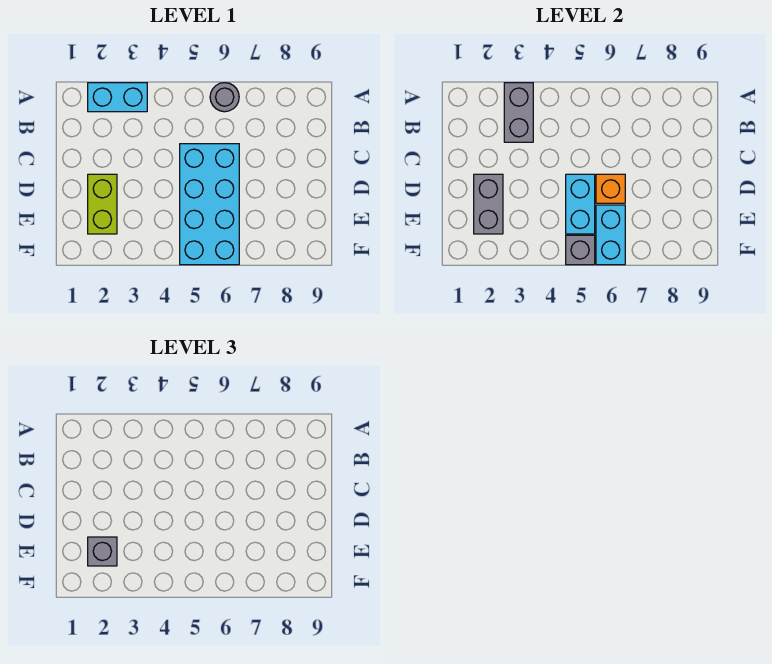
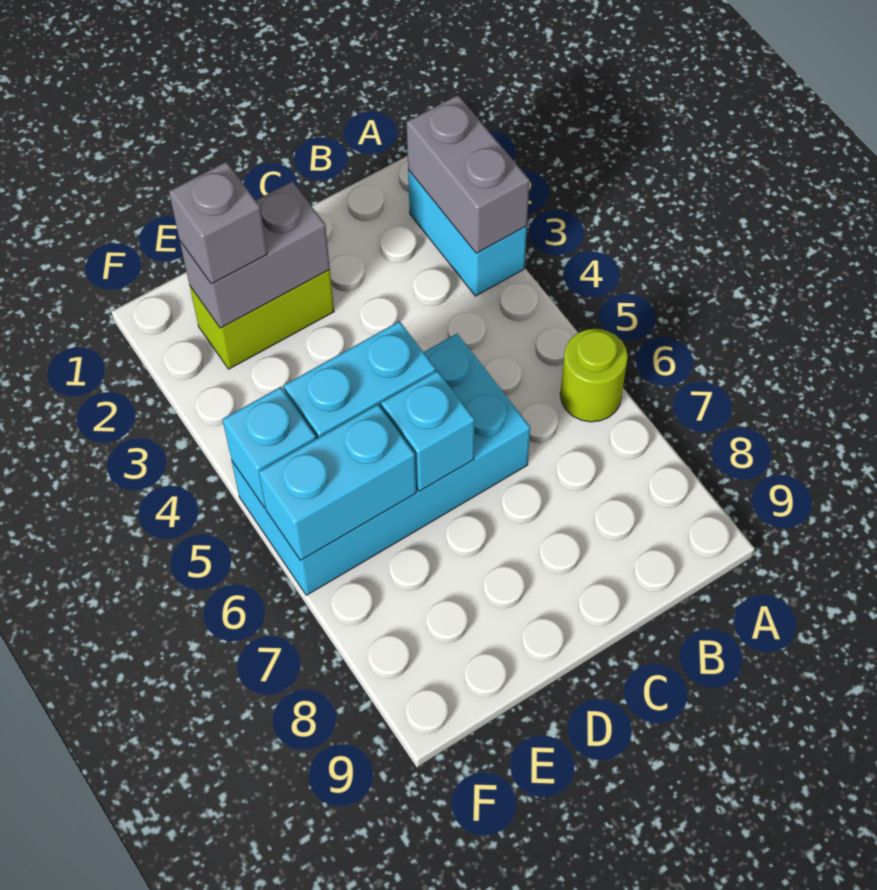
grey 1x2 brick [504,83,533,142] -> grey 1x2 brick turned to [407,95,530,253]
grey 1x1 round brick [210,83,239,112] -> lime 1x1 round brick [560,329,628,422]
orange 1x1 brick [596,174,625,203] -> cyan 1x1 brick [381,371,475,491]
grey 1x1 brick [566,235,595,265] -> cyan 1x1 brick [223,387,316,508]

